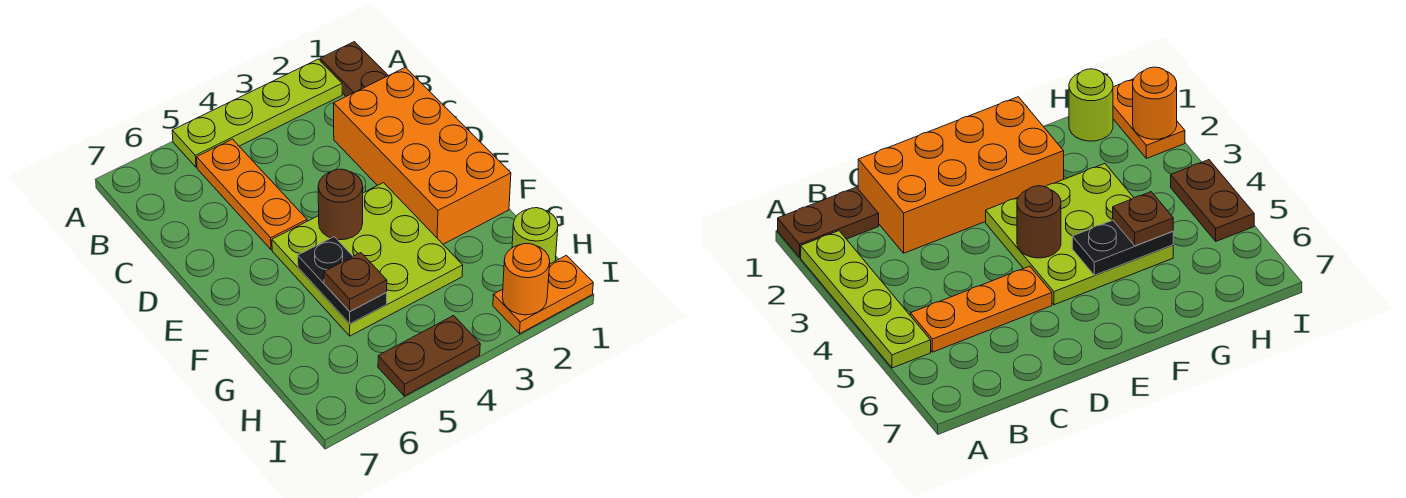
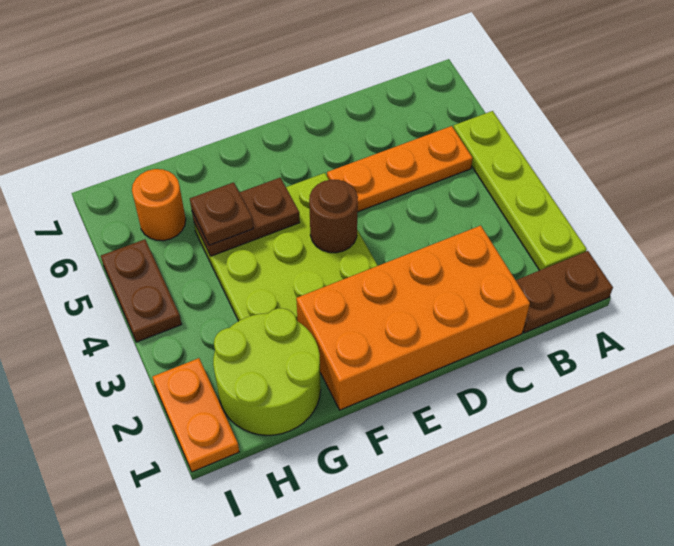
black 1x2 plate [298,237,387,324] -> brown 1x2 plate [192,178,300,256]
lime 1x1 round brick [512,208,558,264] -> lime 2x2 round brick [213,308,321,435]
orange 1x1 round brick [502,244,550,315] -> orange 1x1 round brick moved to [132,169,186,241]

